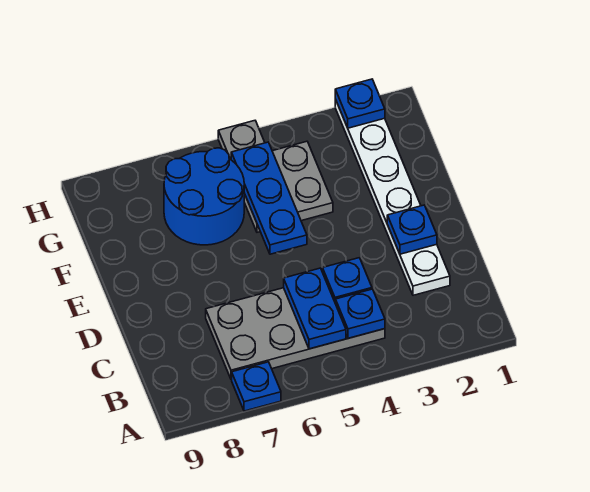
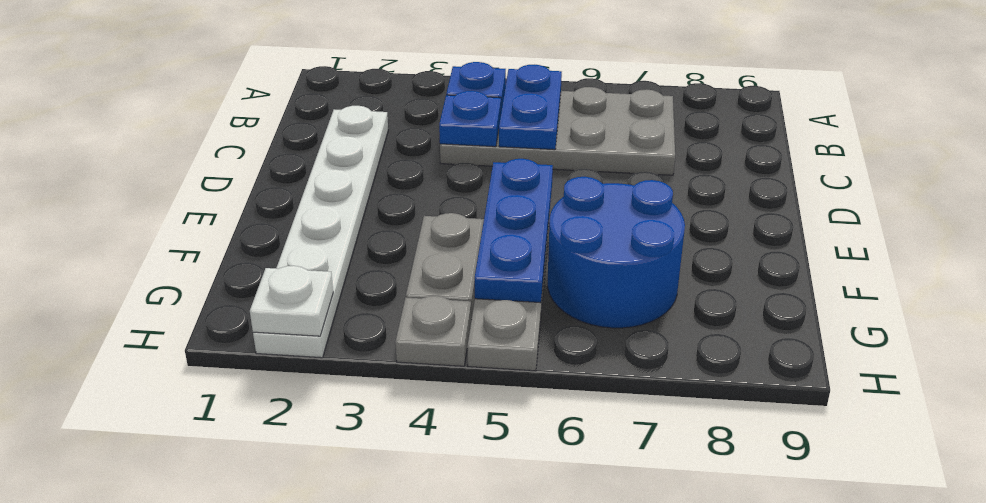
blue 1x1 plate [232,362,281,411] -> none
blue 1x1 plate [387,205,437,254] -> none
blue 1x1 plate [335,79,385,128] -> white 1x1 plate [250,266,333,336]
none -> grey 1x1 plate [395,296,471,366]

